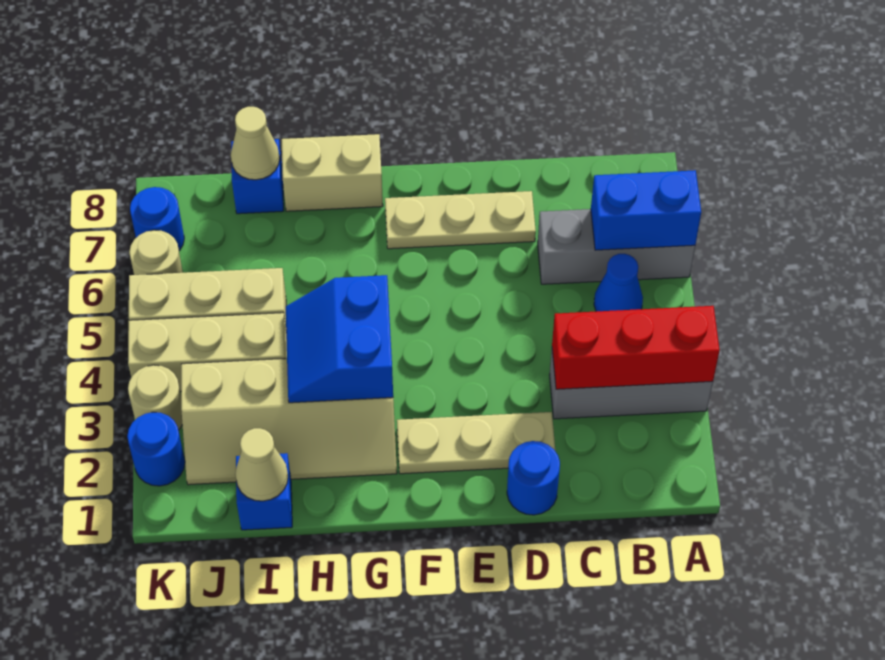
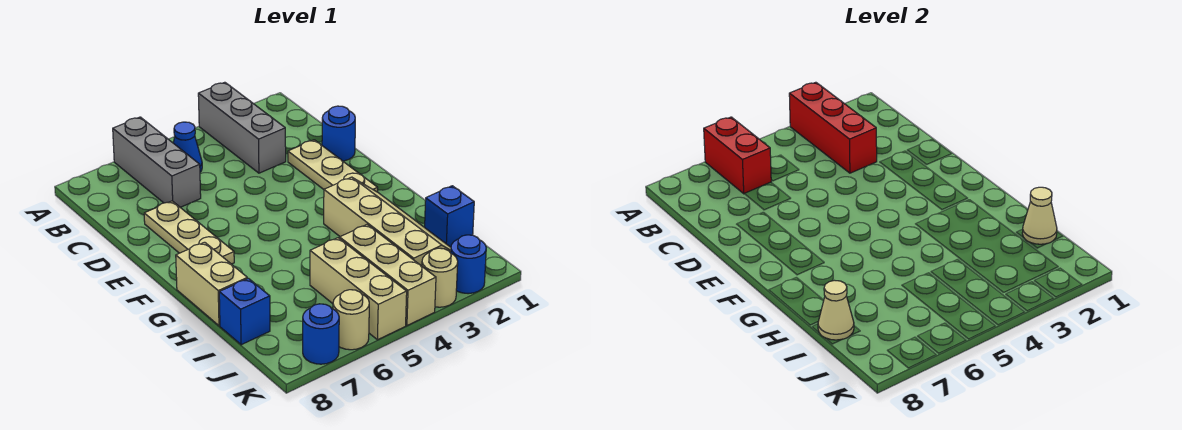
blue 1x2 brick [591,170,701,250] -> red 1x2 brick [704,117,771,194]
blue 2x2 slope [286,275,393,403] -> none

